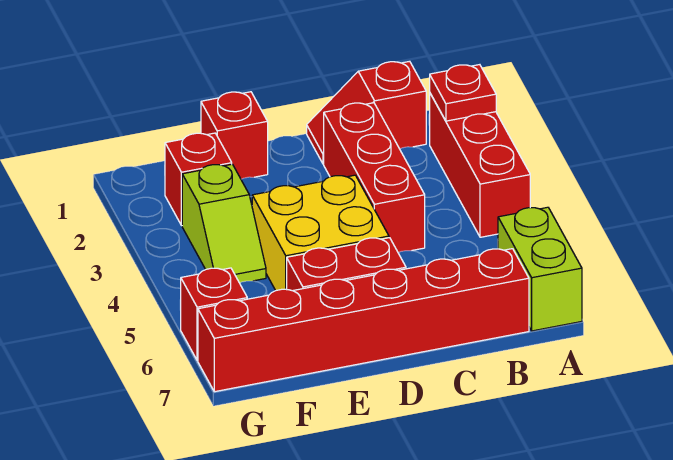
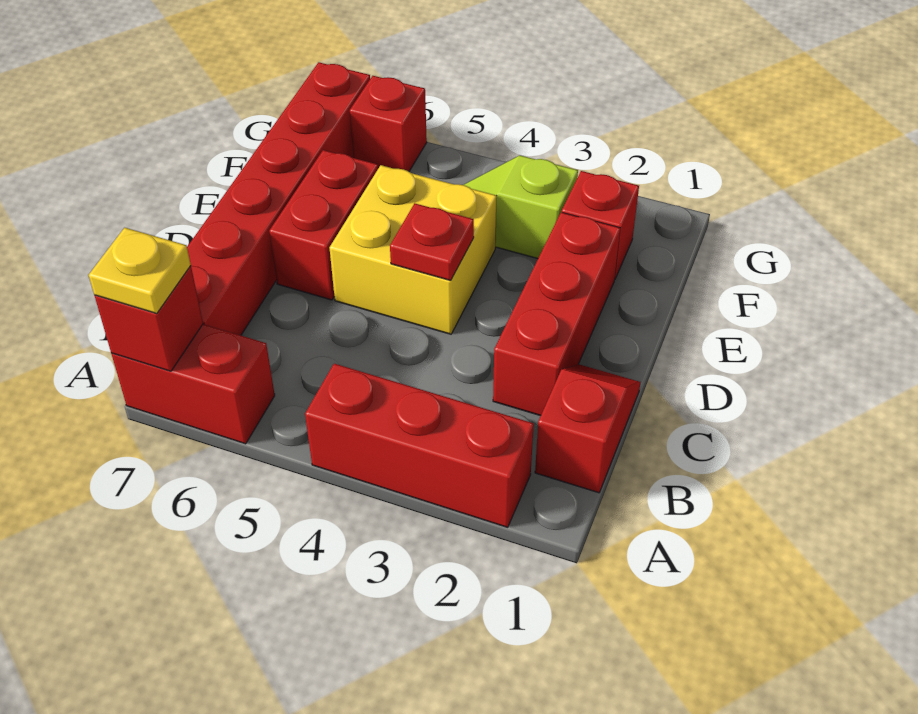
red 1x1 plate [430,65,496,121] -> red 1x1 plate moved to [390,203,474,281]
lime 1x2 brick [498,207,582,331] -> red 1x2 brick [111,324,275,444]
none -> yellow 1x1 plate [89,228,191,314]
red 1x3 brick [324,103,425,253] -> red 1x3 brick turned to [493,212,620,416]
red 1x1 brick [201,92,268,179] -> red 1x1 brick moved to [95,266,203,371]

